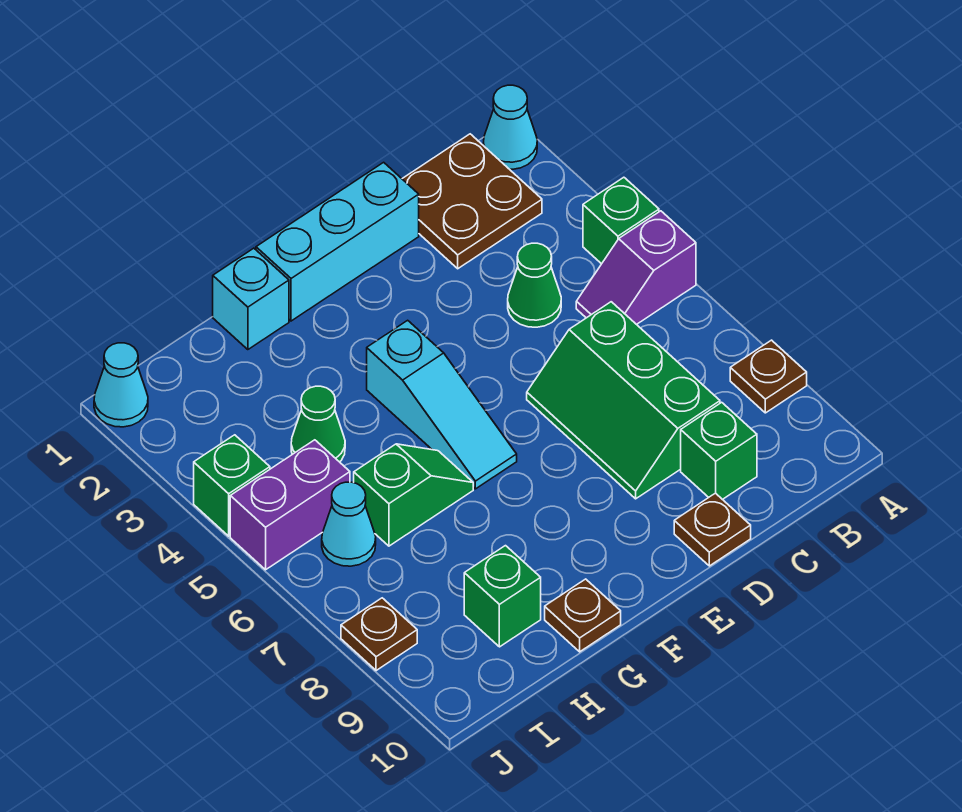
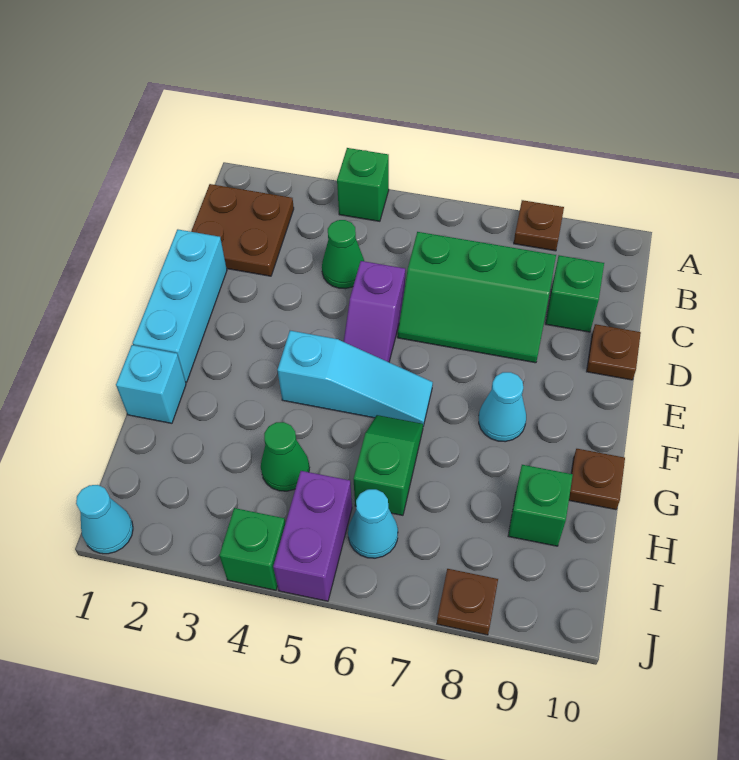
cyan 1x1 cone [483,85,537,169] -> cyan 1x1 cone moved to [479,372,526,442]
purple 1x2 slope [576,211,696,325] -> purple 1x2 slope moved to [344,261,405,362]

